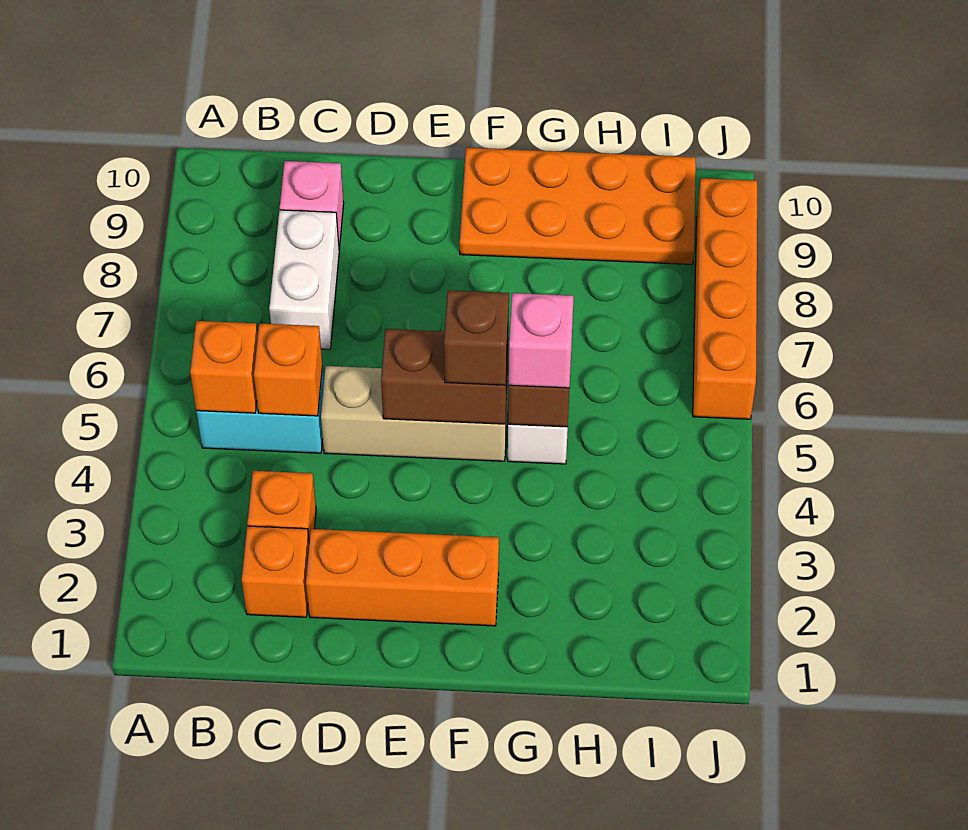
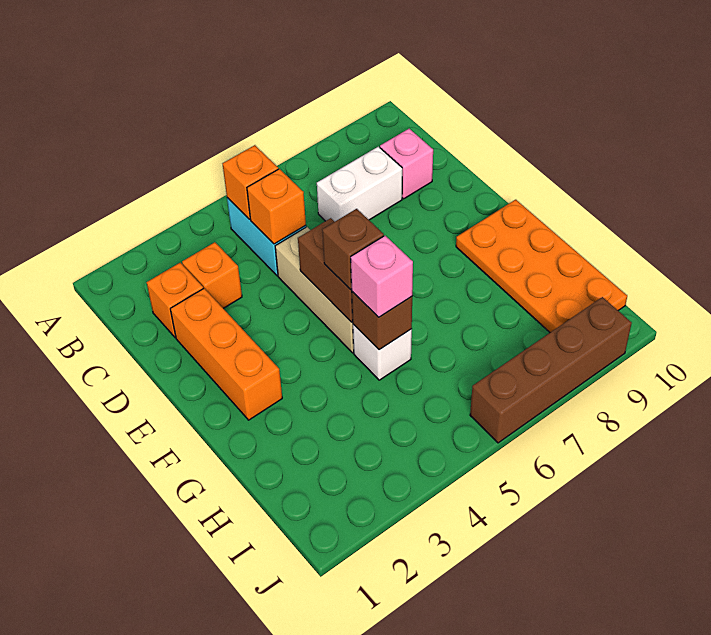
orange 1x4 brick [693,178,757,419] -> brown 1x4 brick [470,297,632,443]

